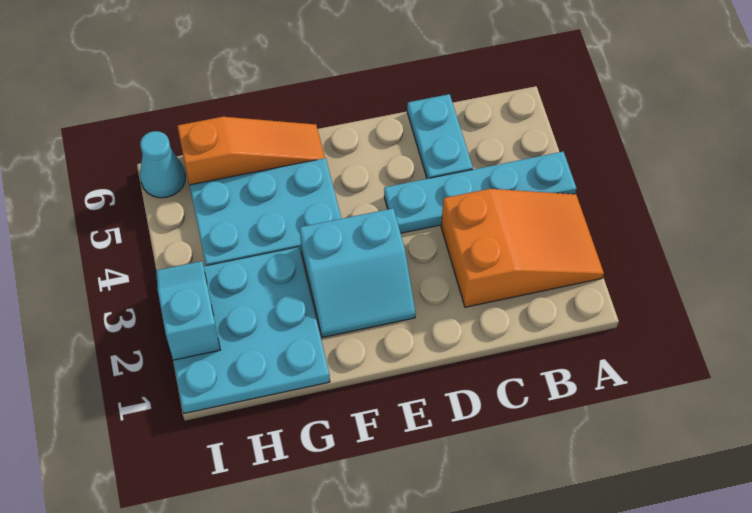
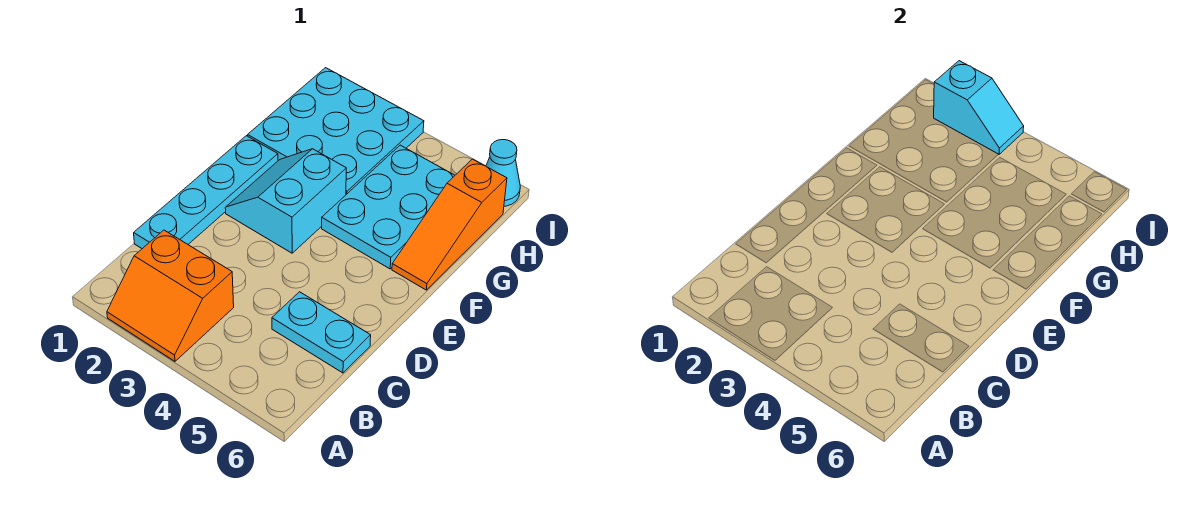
orange 2x3 slope [441,189,604,307] -> orange 2x2 slope [107,230,234,361]
cyan 1x4 plate [384,152,576,233] -> cyan 1x4 plate moved to [134,136,278,249]

